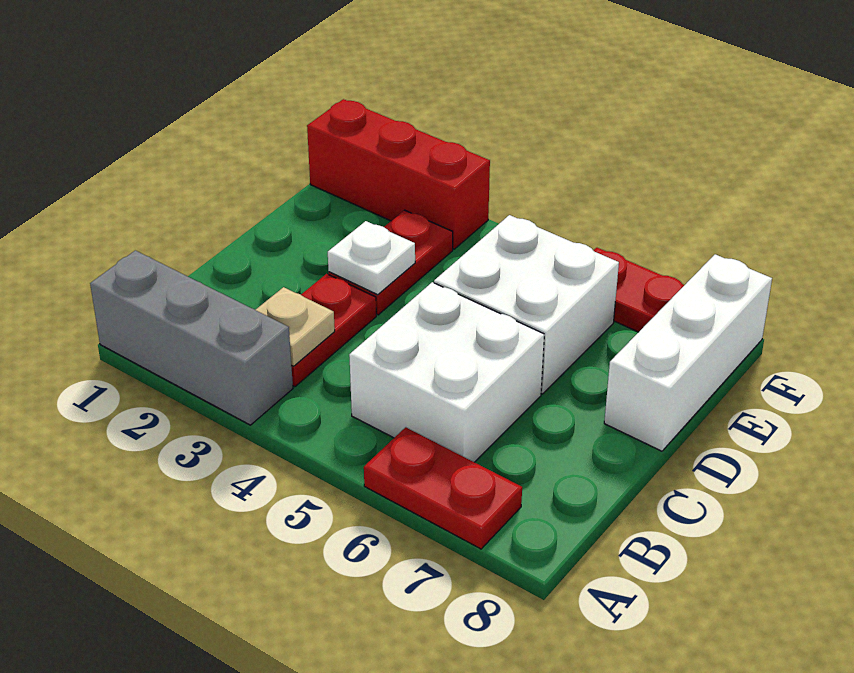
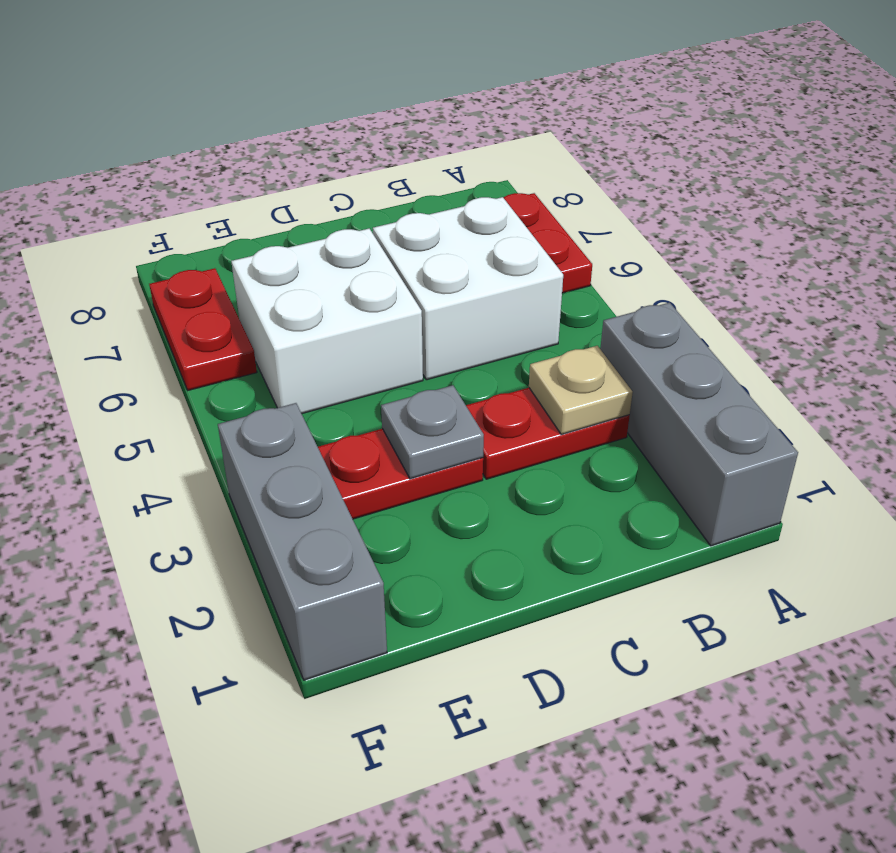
white 1x1 plate [328,221,415,295] -> grey 1x1 plate [381,385,484,479]
white 1x3 brick [604,254,772,451] -> none
red 1x3 brick [307,99,490,249] -> grey 1x3 brick [218,403,387,680]

